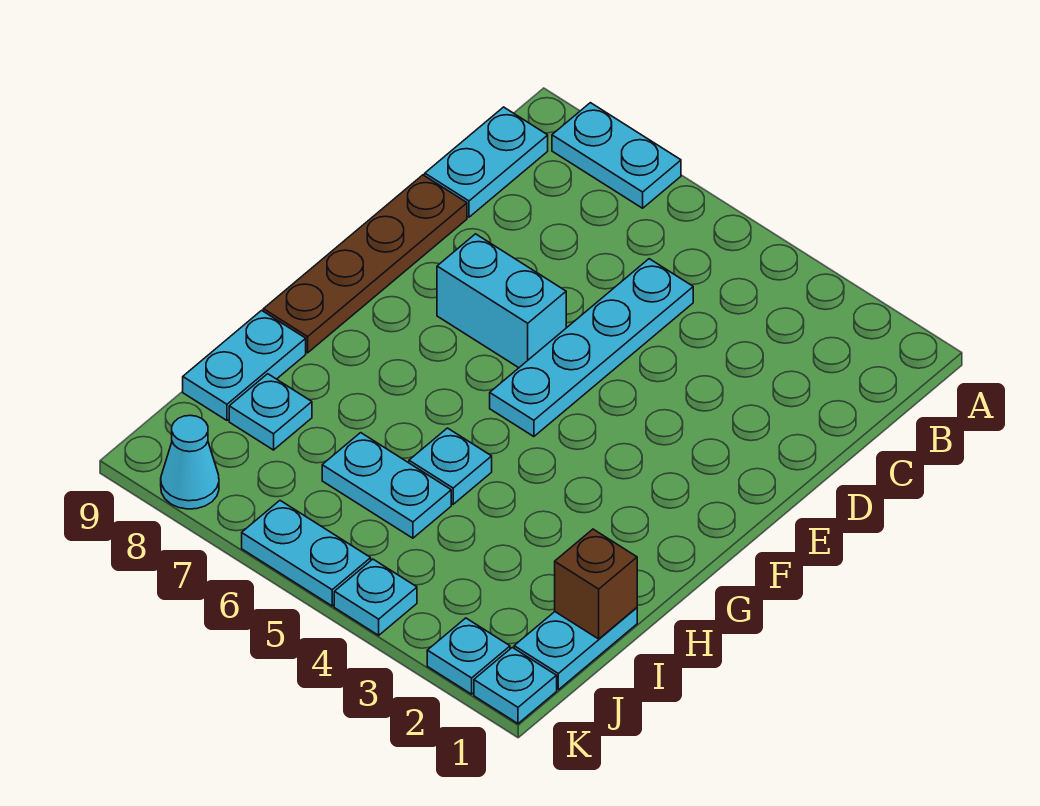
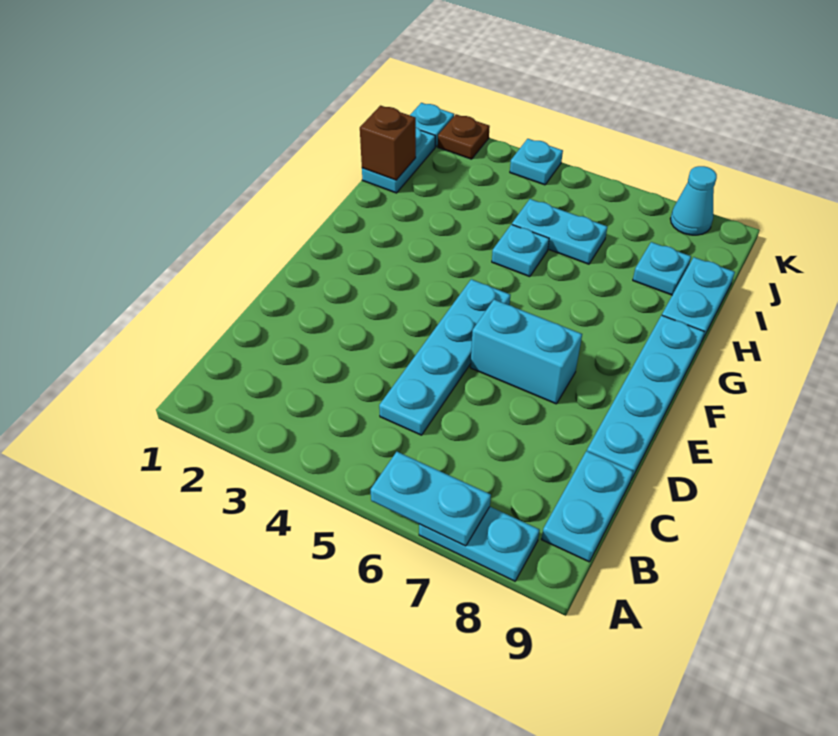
brown 1x4 plate [263,175,467,353] -> cyan 1x4 plate [587,315,704,479]
cyan 1x1 plate [427,618,510,694] -> brown 1x1 plate [438,114,490,159]
cyan 1x2 plate [242,501,371,606] -> cyan 1x2 plate moved to [371,452,491,546]

